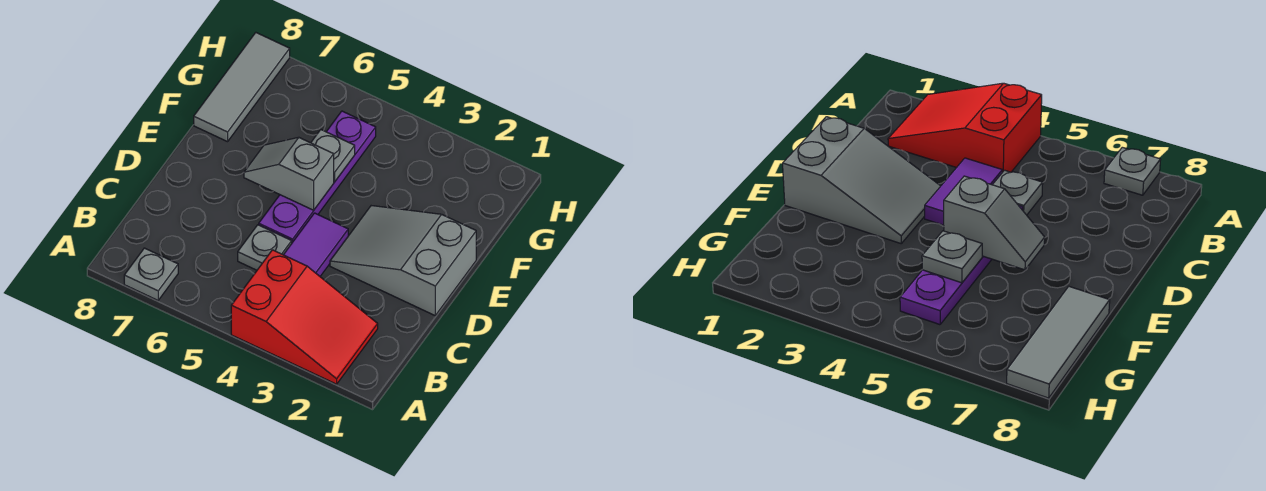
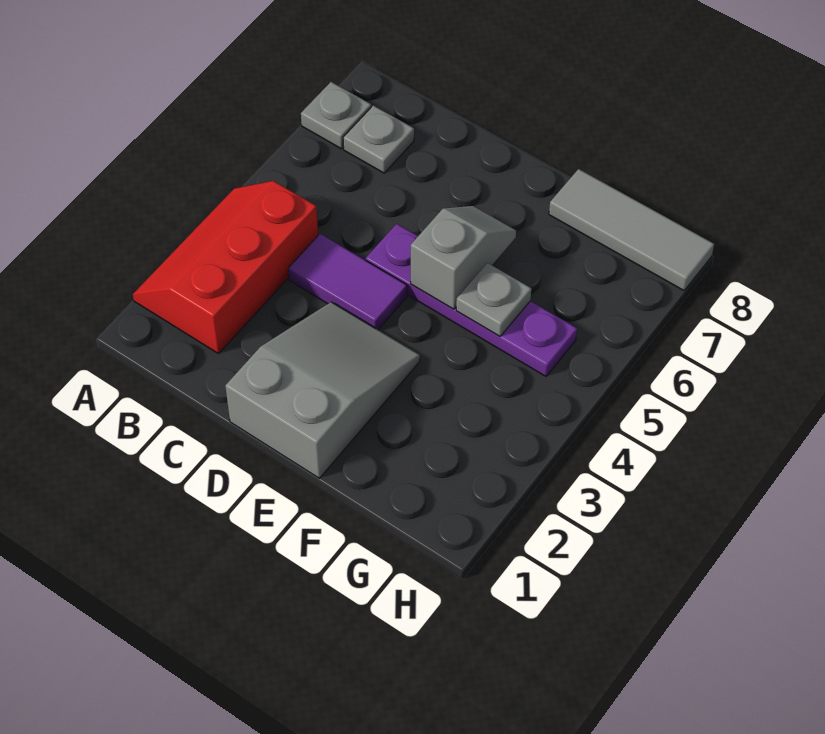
red 2x3 slope [231,250,378,384] -> red 2x3 slope turned to [133,181,318,354]
grey 1x1 plate [238,225,292,270] -> grey 1x1 plate moved to [343,106,414,173]

